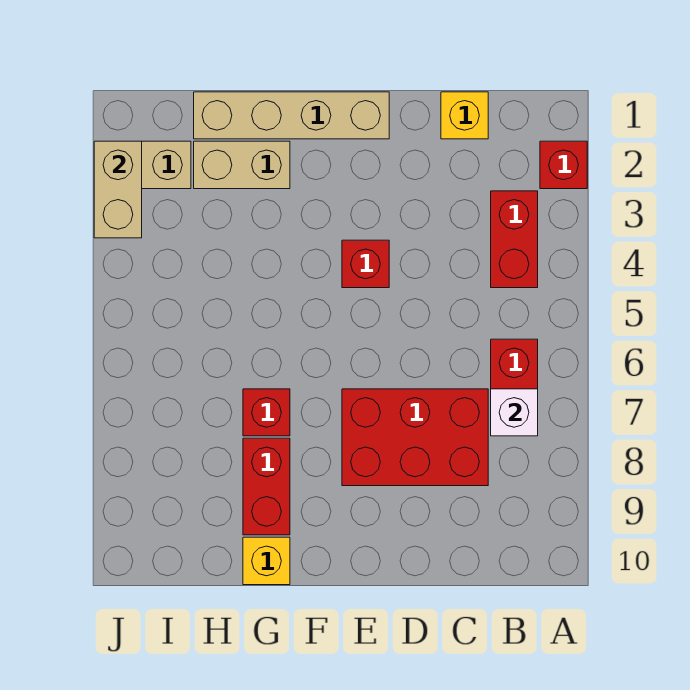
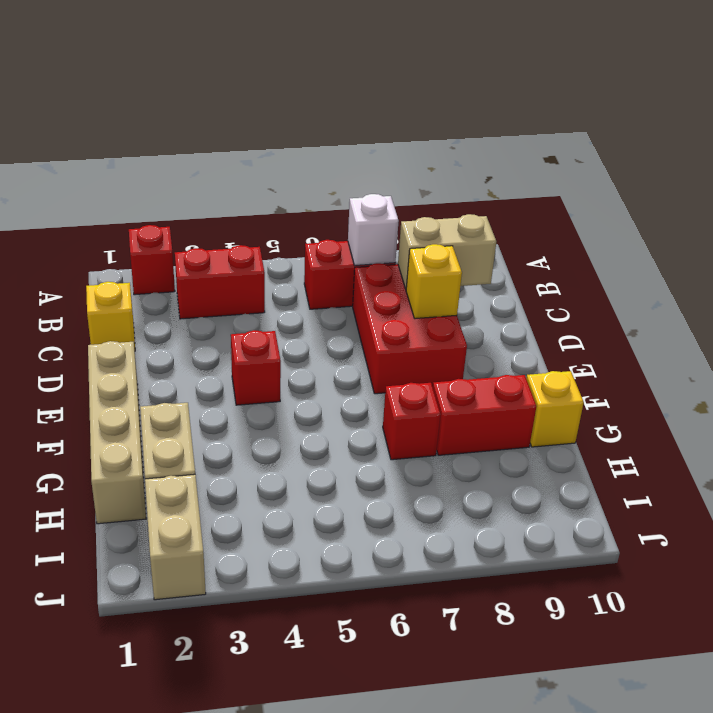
none -> yellow 1x1 brick [406,244,462,319]
tan 1x2 brick [94,141,142,238] -> tan 1x2 brick moved to [398,214,496,289]

